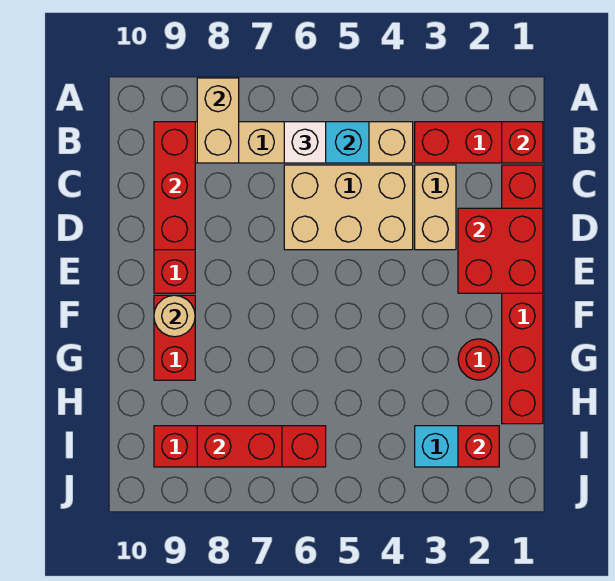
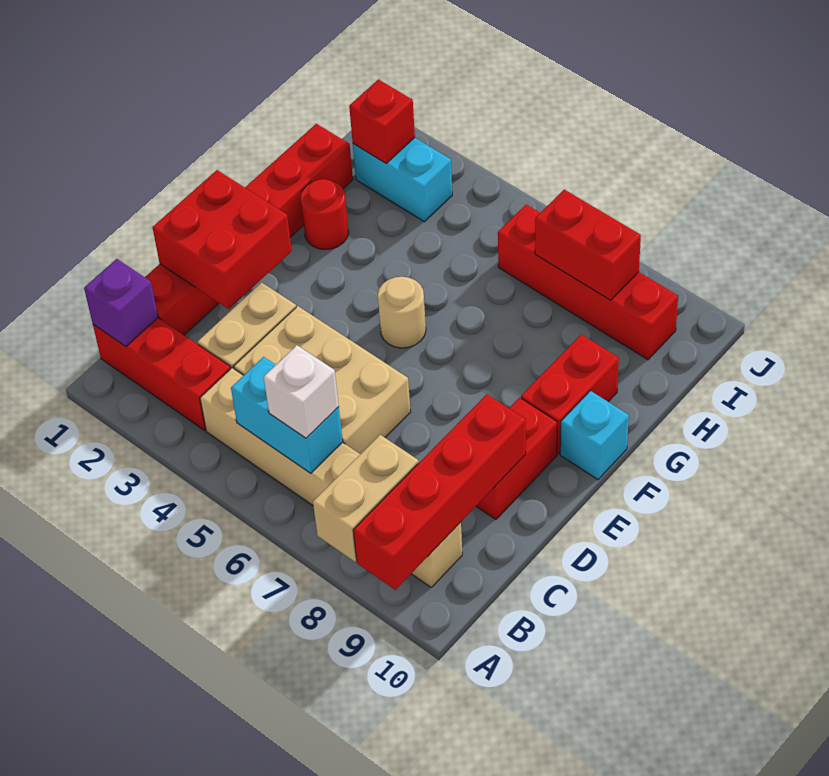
red 1x1 brick [502,122,543,163] -> purple 1x1 brick [84,259,158,346]
red 1x3 brick [154,122,195,250] -> red 1x4 brick [353,394,526,590]
tan 1x1 round brick [154,295,195,337] -> tan 1x1 round brick moved to [378,277,426,348]
none -> cyan 1x1 brick [560,391,629,480]

